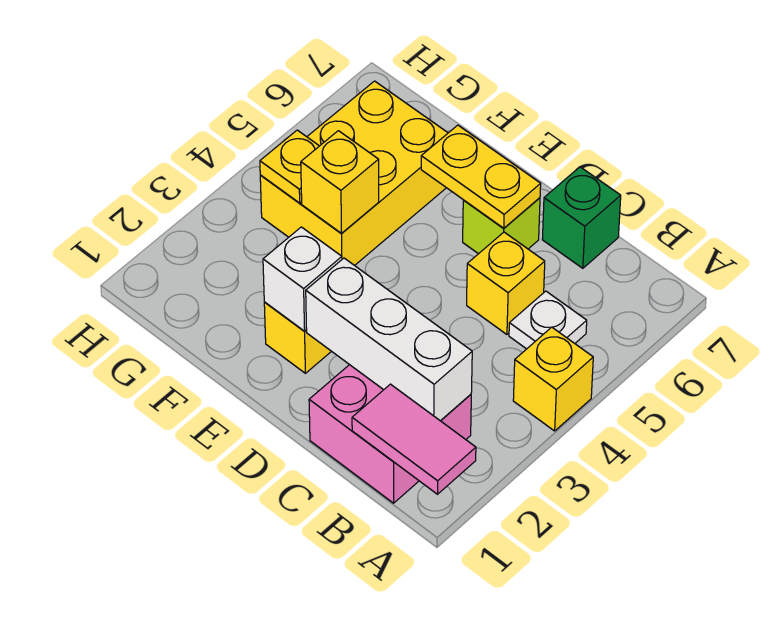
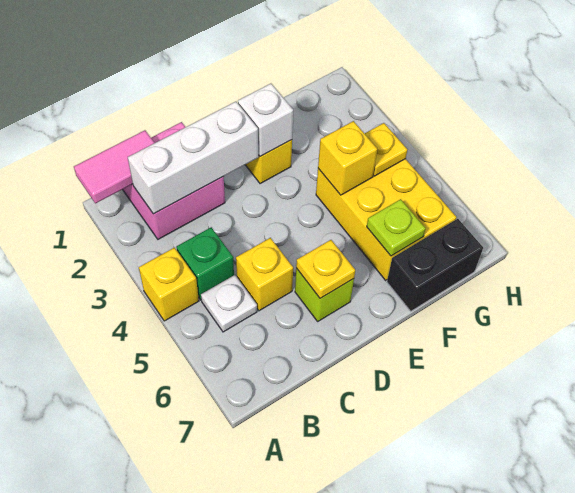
green 1x1 brick [542,167,621,268] -> green 1x1 brick moved to [176,227,234,300]
yellow 1x2 plate [421,125,541,228] -> yellow 1x1 plate [296,240,355,298]
none -> lime 1x1 plate [367,199,426,256]
none -> black 1x2 brick [387,219,483,311]

